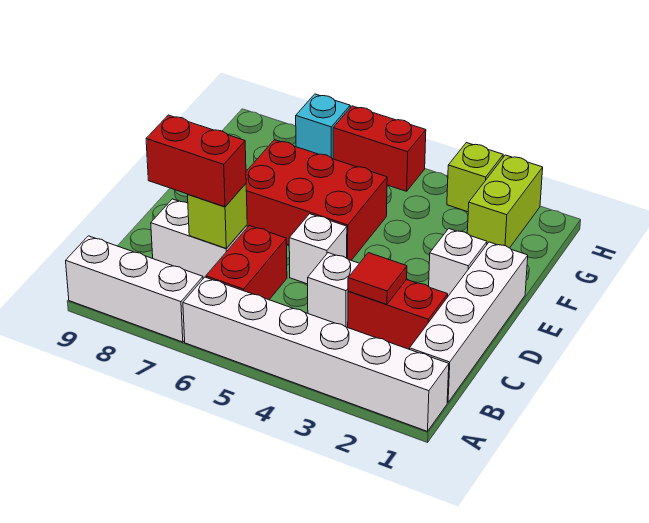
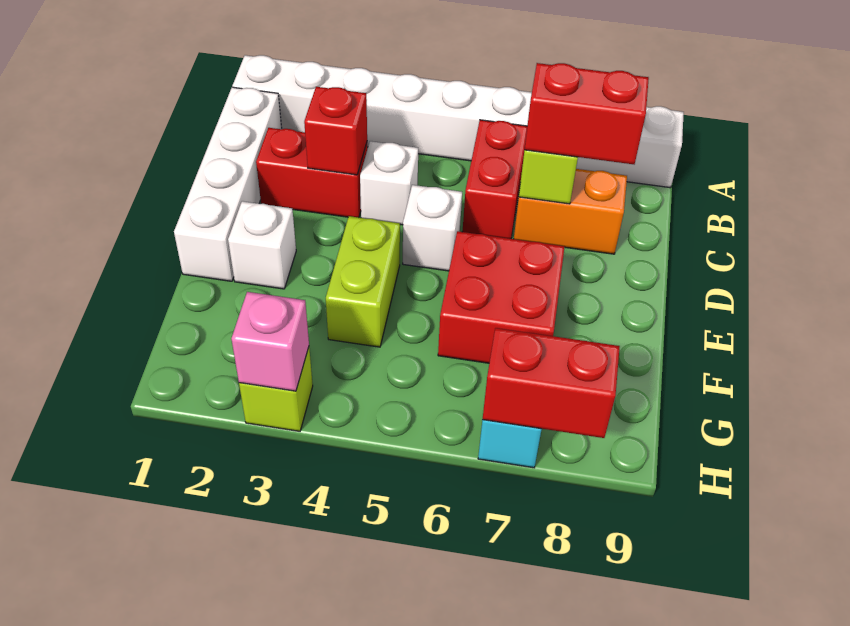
red 1x1 tile [348,253,407,304] -> red 1x1 brick [304,87,367,175]
white 1x2 brick [151,199,247,279] -> orange 1x2 brick [514,169,627,254]
red 2x3 brick [246,140,387,260] -> red 2x2 brick [438,231,565,363]
lime 1x2 brick [467,155,543,248] -> lime 1x2 brick moved to [326,216,400,347]
none -> pink 1x1 brick [231,292,309,391]
red 1x2 brick [333,106,426,191] -> red 1x2 brick moved to [483,328,620,438]

